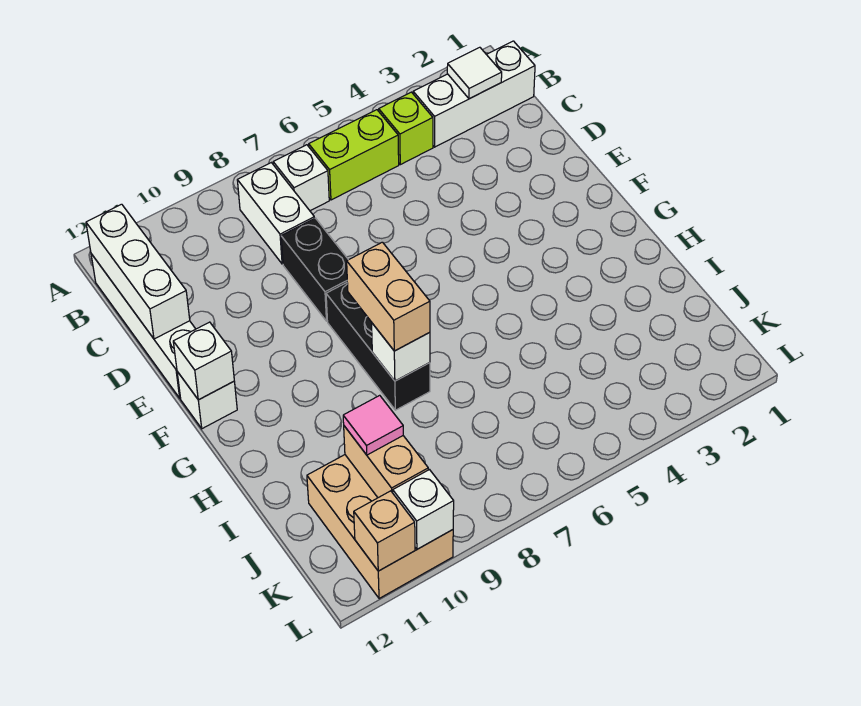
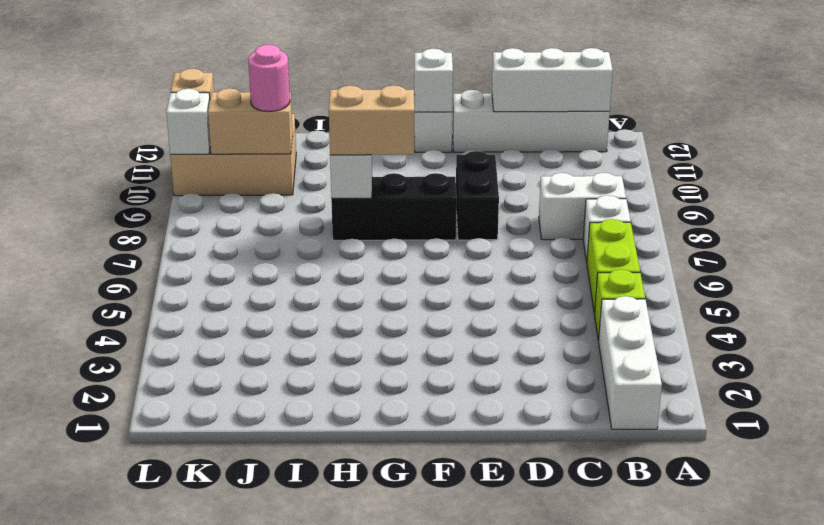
white 1x1 tile [447,47,502,99] -> none
black 1x2 brick [281,218,348,321] -> black 1x2 brick turned to [456,151,499,240]
pink 1x1 tile [343,395,403,455] -> pink 1x1 round brick [248,45,290,111]

